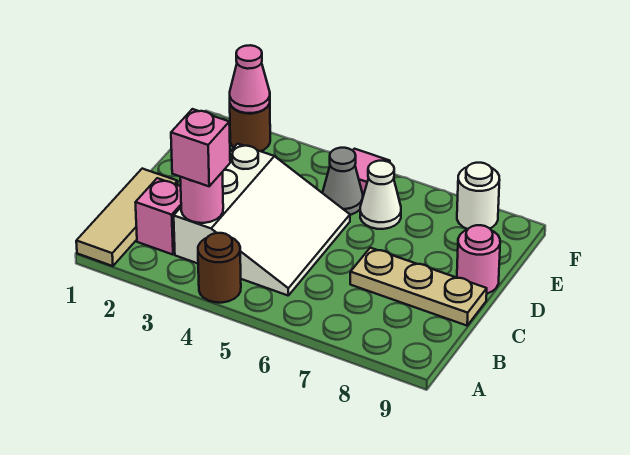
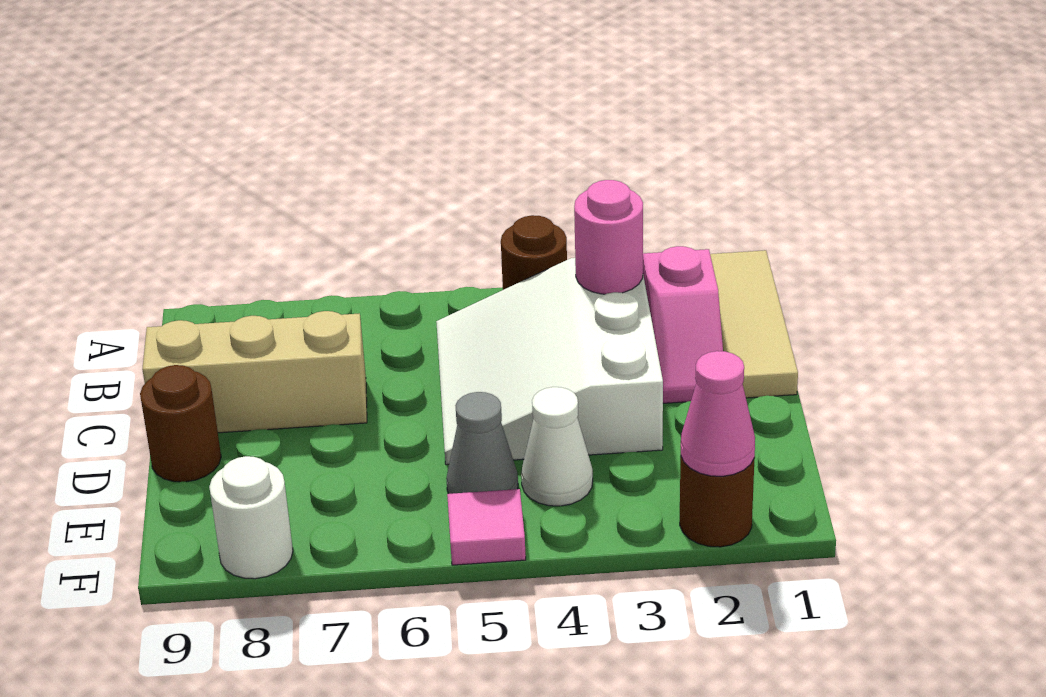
pink 1x1 brick [171,109,230,186] -> none
tan 1x3 plate [350,248,487,326] -> tan 1x3 brick [142,311,367,433]
pink 1x1 round brick [457,225,500,294] -> brown 1x1 round brick [140,365,221,482]
white 1x1 cone [360,161,401,229] -> white 1x1 cone moved to [521,387,593,506]

